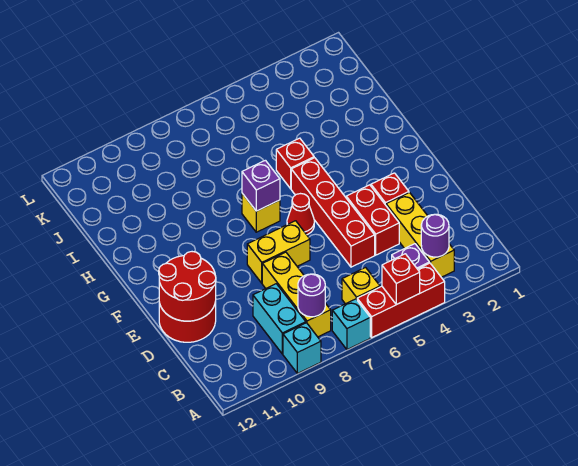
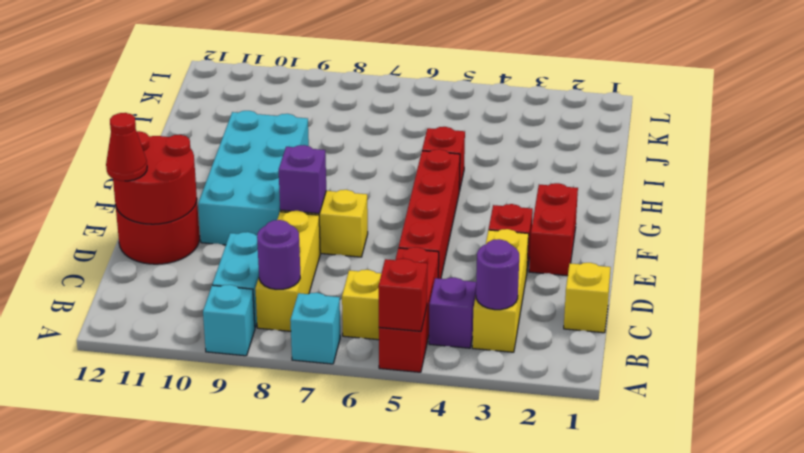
red 1x3 brick [357,263,445,337] -> red 1x3 brick turned to [379,247,439,372]
red 1x2 brick [346,185,399,255] -> red 1x2 brick moved to [529,183,578,276]
none -> cyan 2x4 brick [198,111,309,245]
red 1x1 cone [287,194,314,235] -> red 1x1 cone moved to [106,113,147,181]
yellow 1x1 brick [242,193,280,232] -> yellow 1x1 brick moved to [564,263,611,333]
purple 1x1 brick [242,160,280,211] -> purple 1x1 brick moved to [279,145,326,213]

